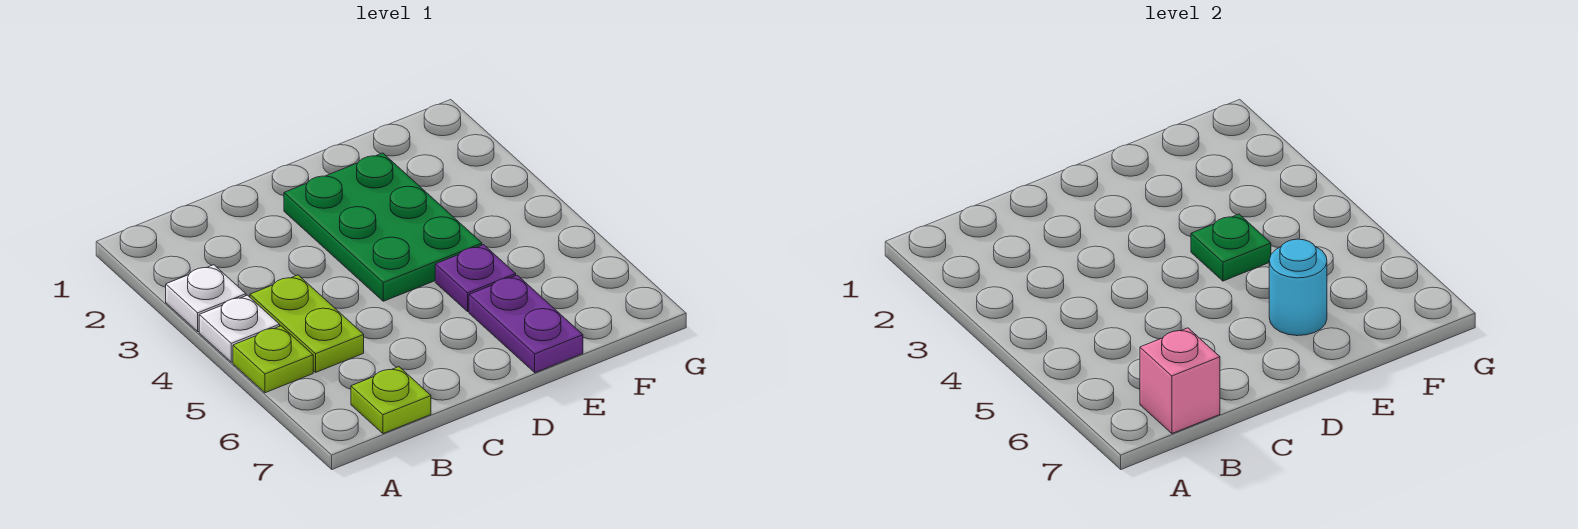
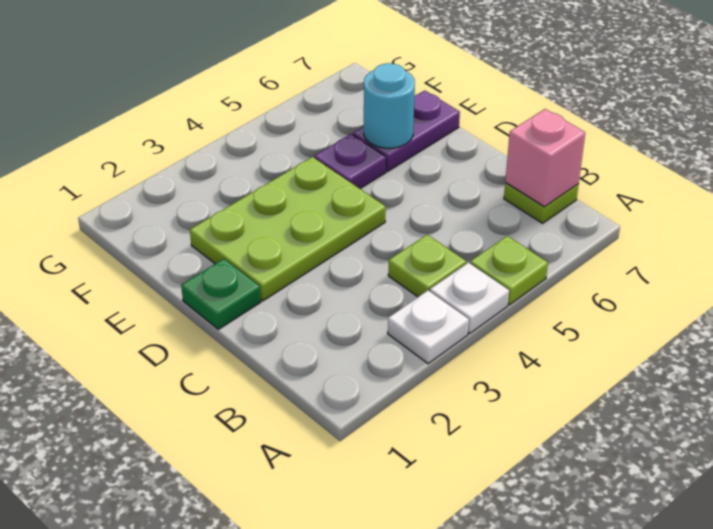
lime 1x2 plate [250,275,364,372] -> lime 1x1 plate [388,235,466,297]
green 2x3 plate [284,153,482,301] -> lime 2x3 plate [190,157,386,301]
green 1x1 plate [1191,214,1271,281] -> green 1x1 plate moved to [181,259,261,329]

